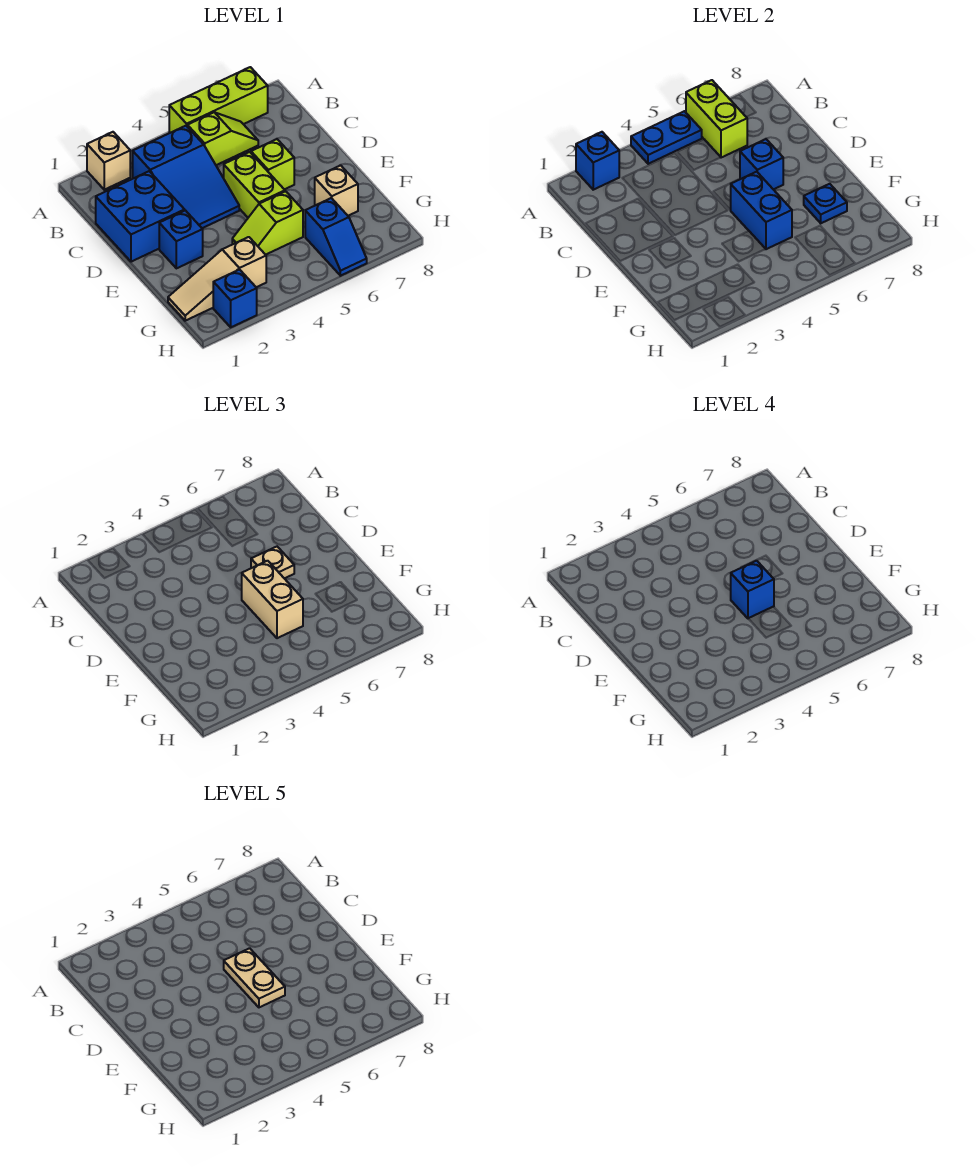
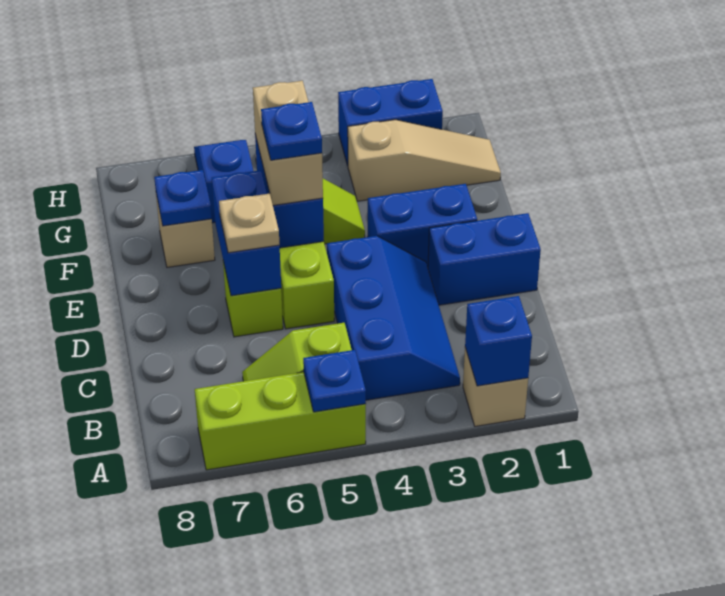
blue 1x2 plate [631,111,702,164] -> blue 1x1 plate [303,350,366,412]
lime 1x2 brick [686,80,747,158] -> none
blue 2x3 slope [133,126,239,228] -> blue 2x3 slope turned to [327,236,460,400]
blue 2x2 brick [96,171,185,262] -> blue 1x2 brick [428,213,541,305]
tan 1x2 plate [224,948,285,1007] -> none
blue 1x1 brick [740,139,783,189] -> blue 1x2 brick [212,170,281,296]
blue 1x1 brick [159,210,203,268] -> blue 1x2 brick [368,184,477,267]
blue 1x1 brick [731,561,774,618] -> blue 1x1 plate [261,102,322,160]
blue 1x1 brick [213,270,257,327] -> blue 1x2 brick [338,79,443,166]

